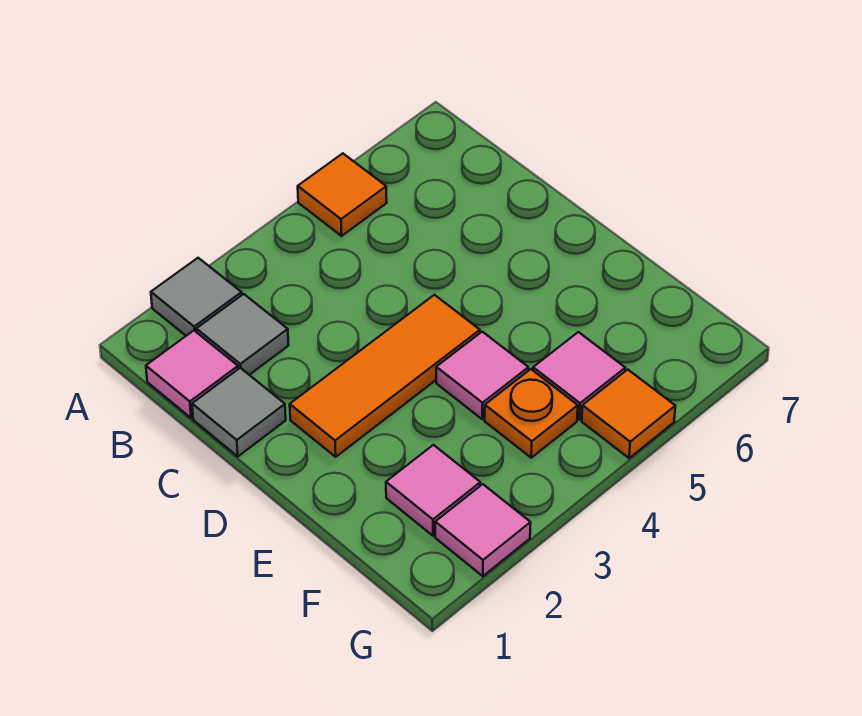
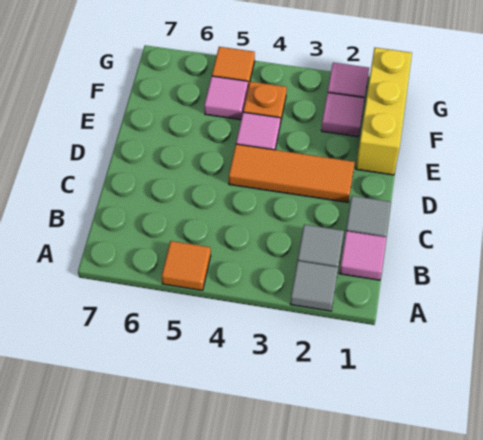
none -> yellow 1x3 brick [356,48,412,175]

